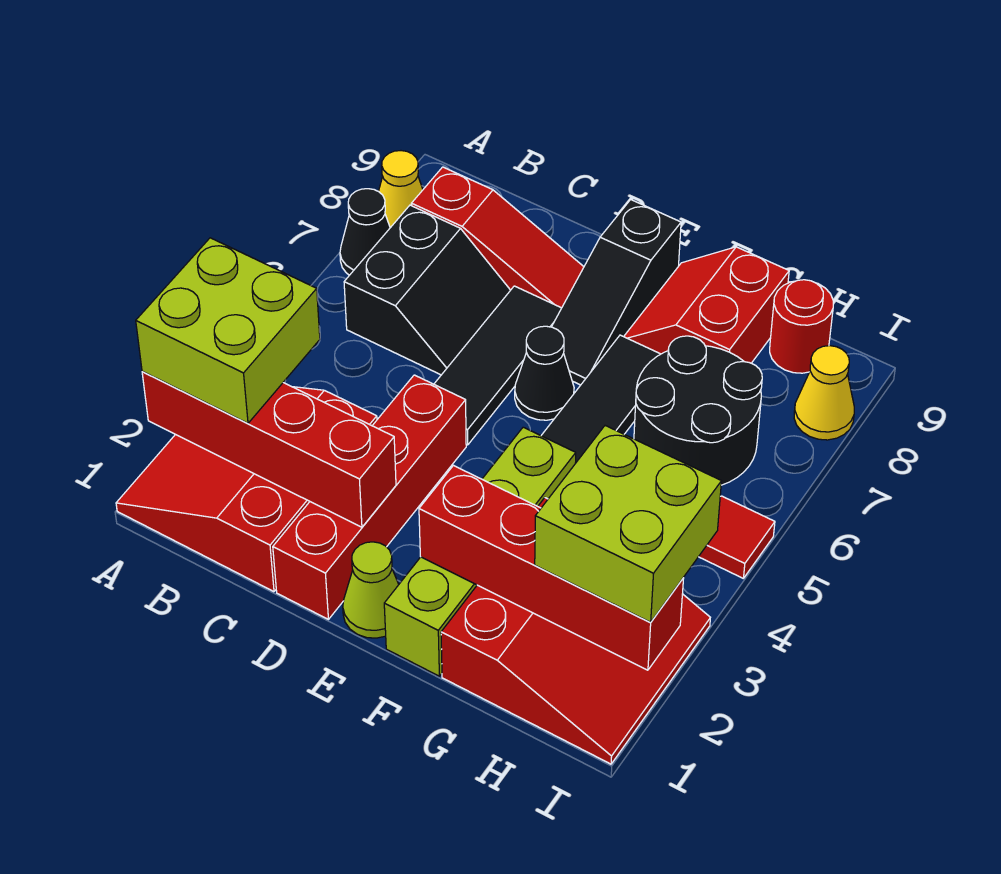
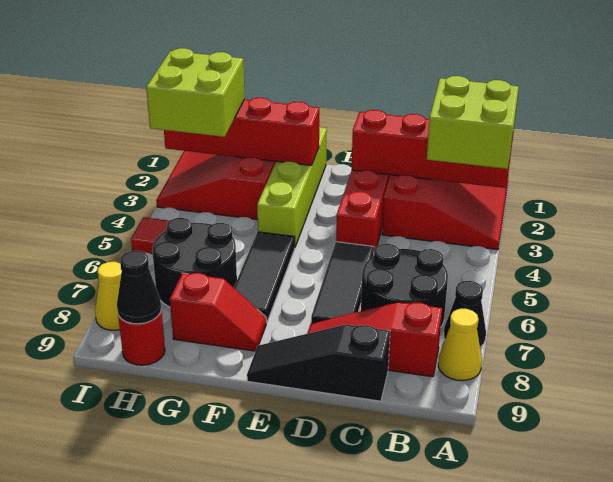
black 2x2 slope [344,205,510,375] -> black 2x2 round brick [361,244,448,327]
lime 1x1 cone [343,542,399,638] -> none
black 1x1 cone [515,326,574,420] -> black 1x1 cone moved to [117,251,161,324]
black 1x3 slope [552,200,681,385] -> black 1x3 slope turned to [247,325,390,401]
red 2x2 slope [624,247,789,363] -> red 1x2 slope [170,273,266,351]

